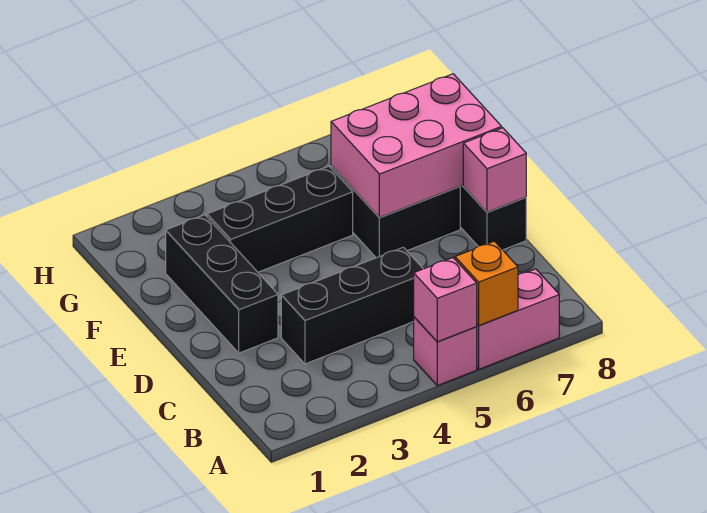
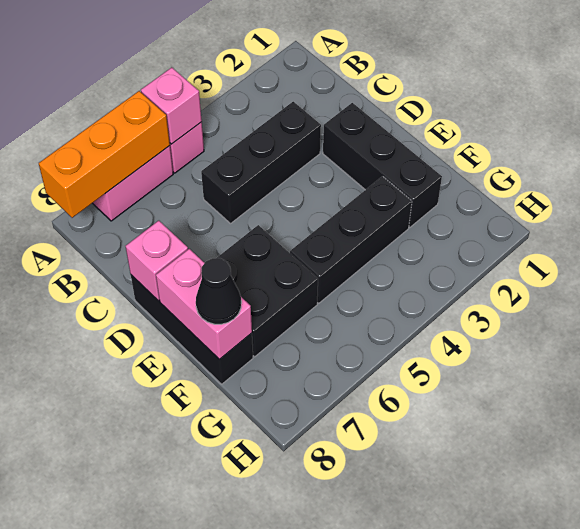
orange 1x1 brick [455,241,518,326] -> orange 1x3 brick [39,91,170,218]
pink 2x3 brick [331,74,502,218] -> pink 1x2 brick [156,249,252,360]
none -> black 1x1 cone [196,258,241,324]

